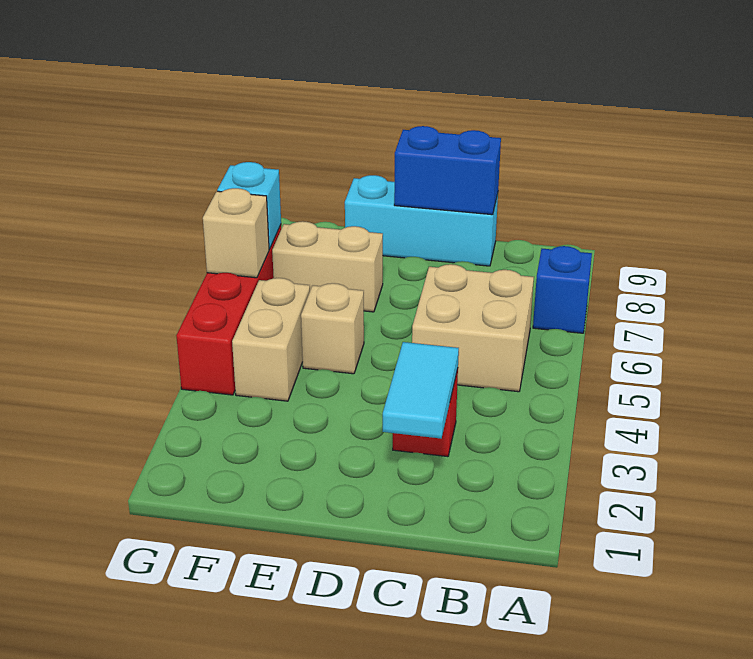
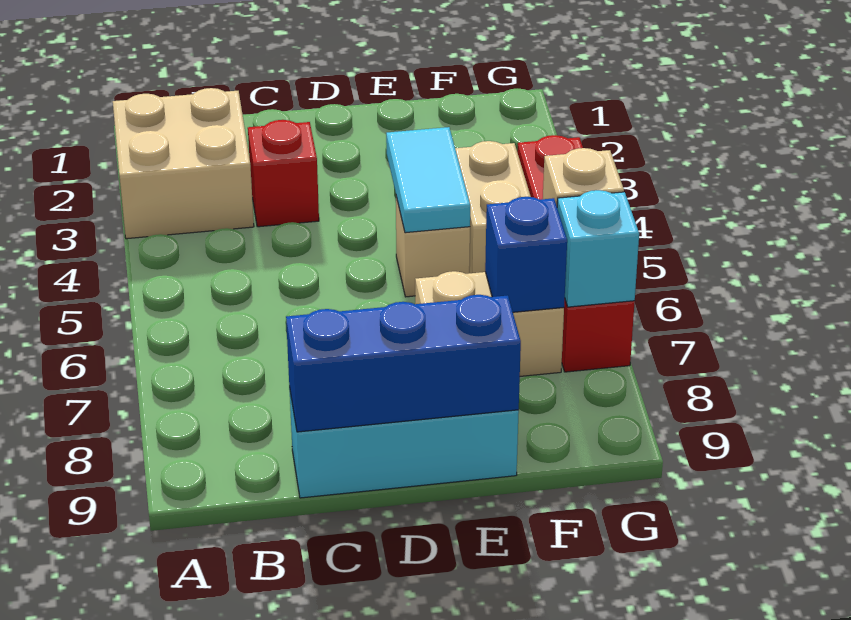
blue 1x1 brick [533,246,592,333] -> blue 1x1 brick moved to [485,197,567,312]
tan 2x2 brick [412,264,534,392] -> tan 2x2 brick moved to [113,88,254,239]
cyan 1x2 tile [383,342,459,438] -> cyan 1x2 tile moved to [386,127,470,233]
blue 1x2 brick [394,126,501,215] -> blue 1x3 brick [286,295,521,432]

